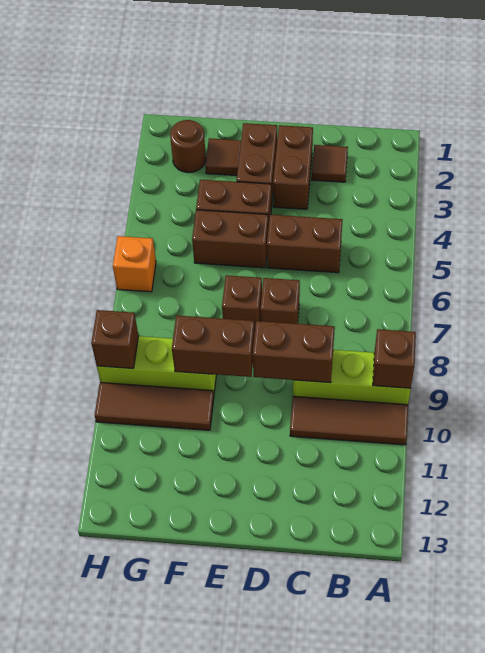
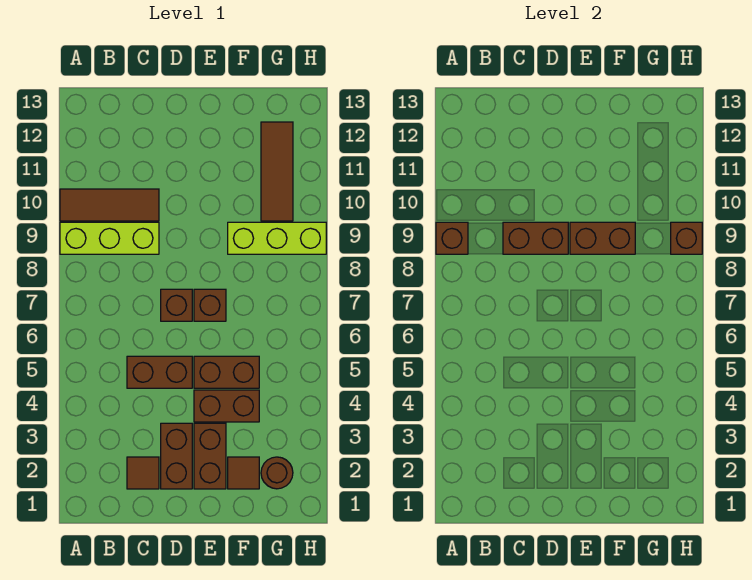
brown 1x3 tile [95,382,214,430] -> brown 1x3 tile turned to [261,122,293,221]
orange 1x1 brick [113,236,156,292] -> none

